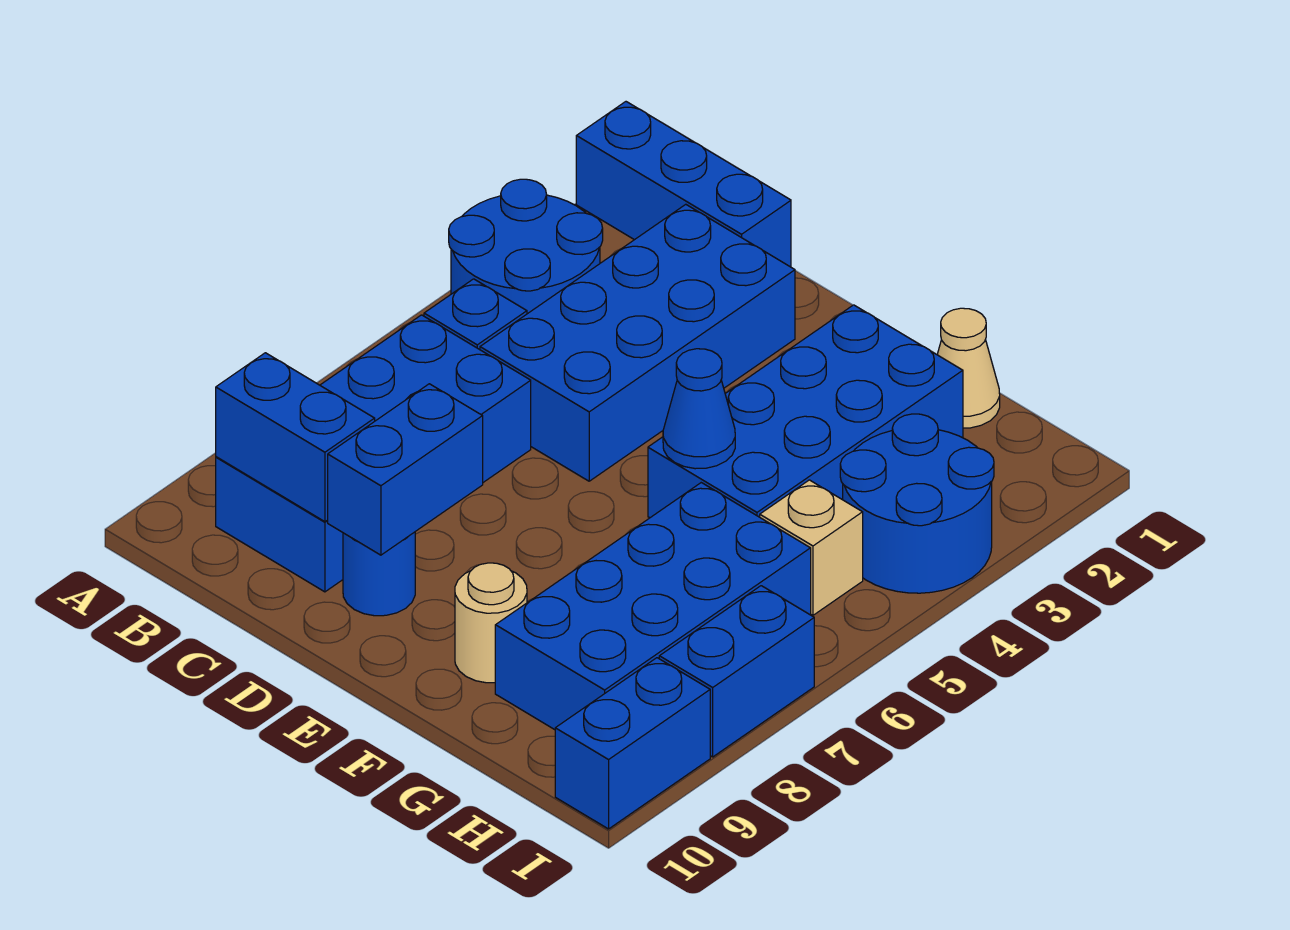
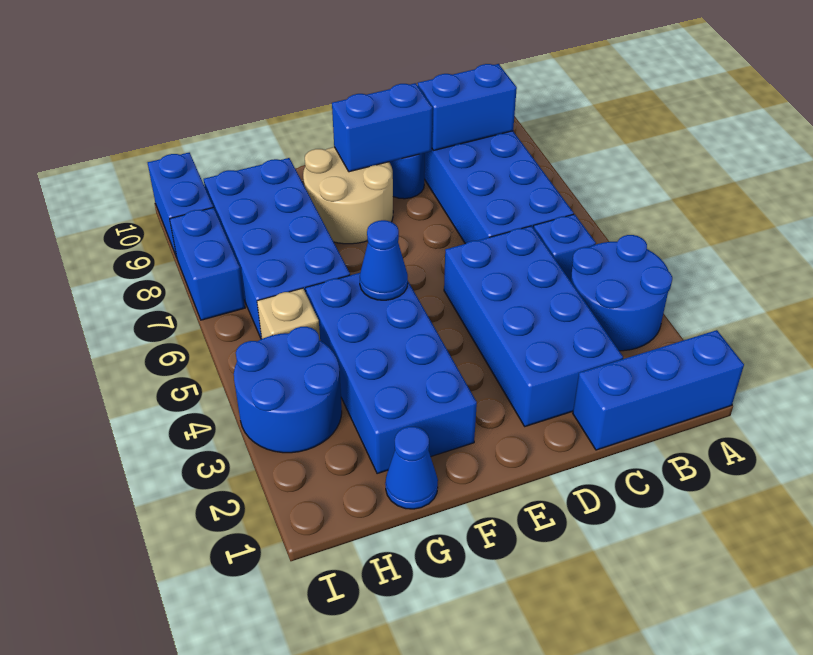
blue 1x2 brick [328,384,483,555] -> blue 1x2 brick turned to [332,83,432,172]
tan 1x1 round brick [455,563,527,683] -> tan 2x2 round brick [303,147,393,244]
tan 1x1 cone [937,308,1000,428] -> blue 1x1 cone [385,427,438,509]

